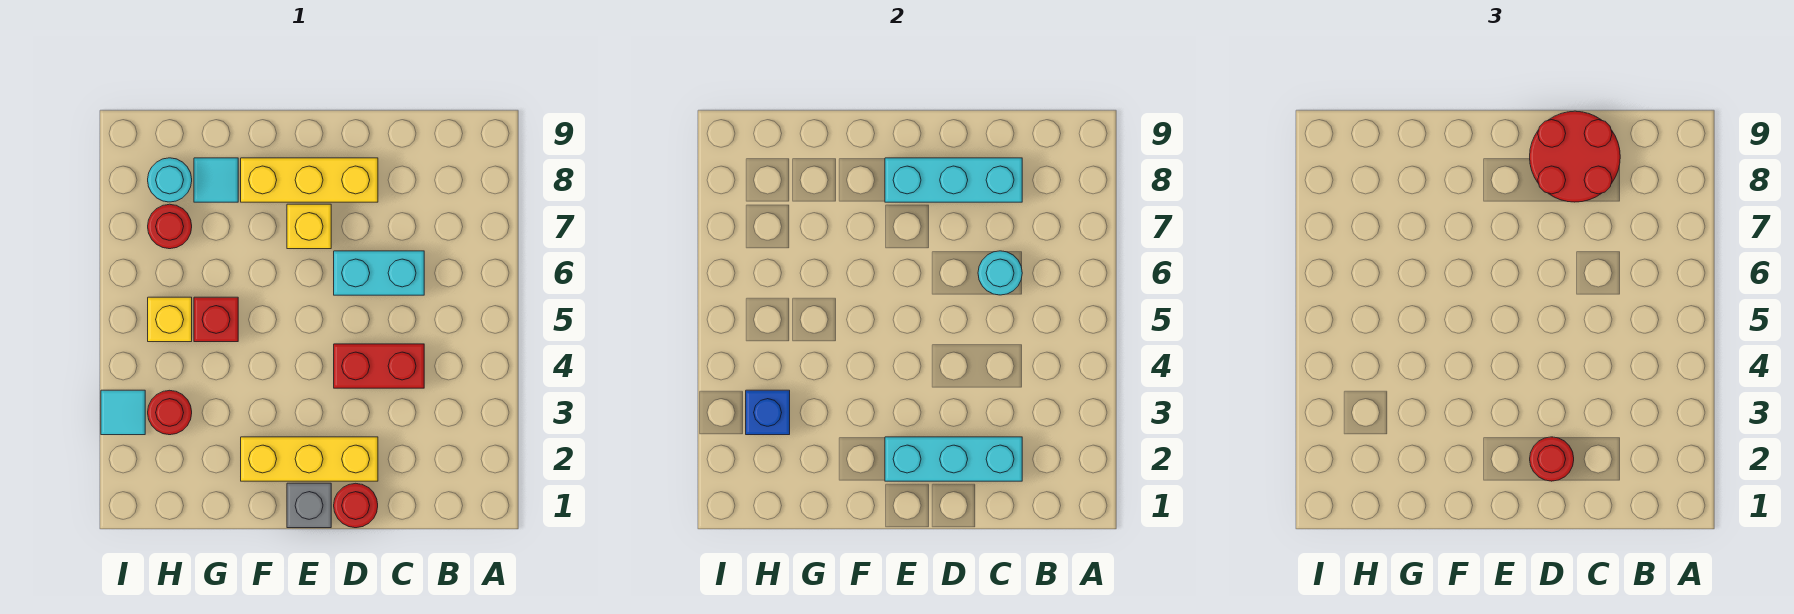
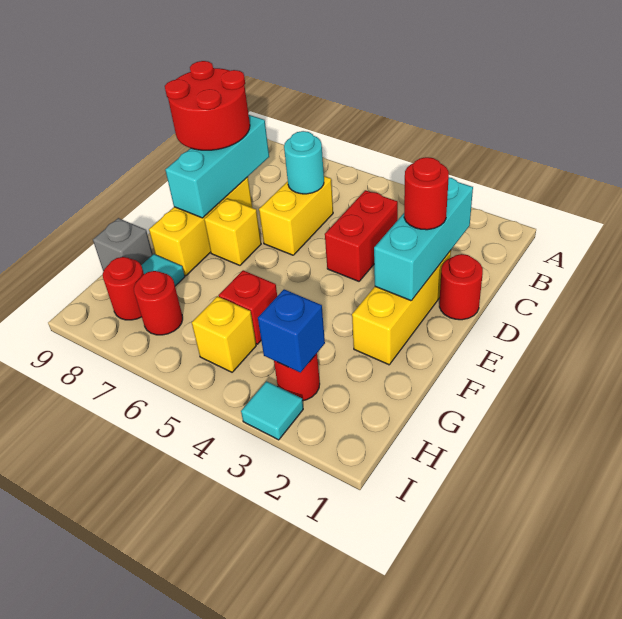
cyan 1x2 brick [334,251,424,295] -> yellow 1x2 brick [259,176,333,255]
grey 1x1 brick [287,483,331,528] -> grey 1x1 brick moved to [93,218,153,271]
cyan 1x1 round brick [148,158,192,202] -> red 1x1 round brick [103,257,144,320]

